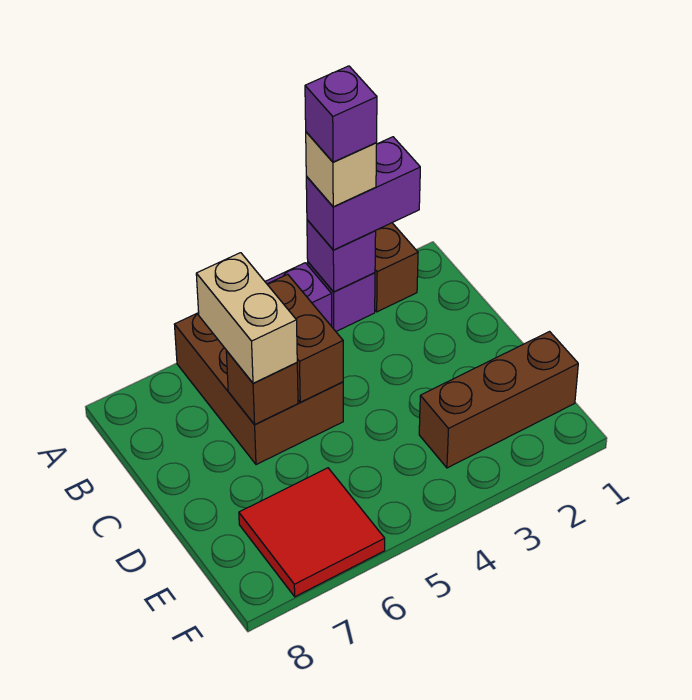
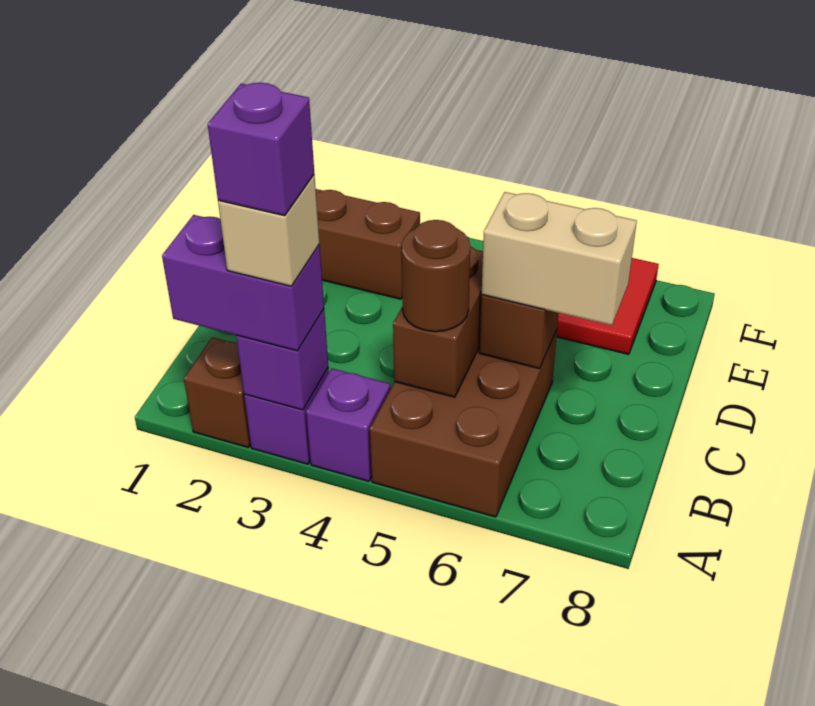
none -> brown 1x1 round brick [402,220,470,332]
tan 1x2 brick [196,253,297,383] -> tan 1x2 brick turned to [482,192,637,325]

